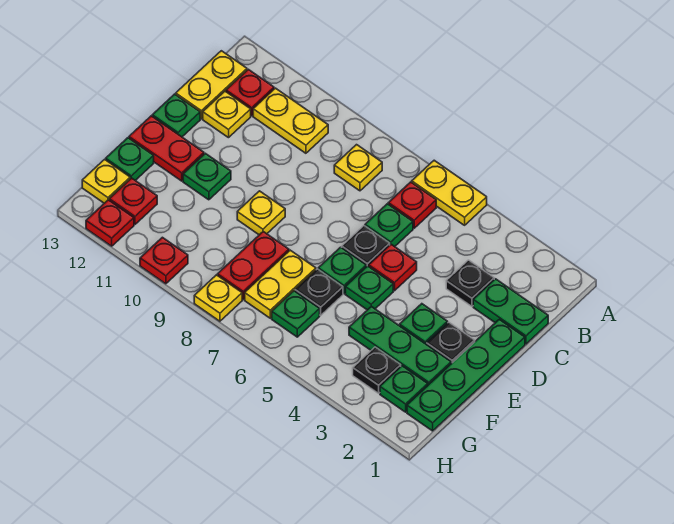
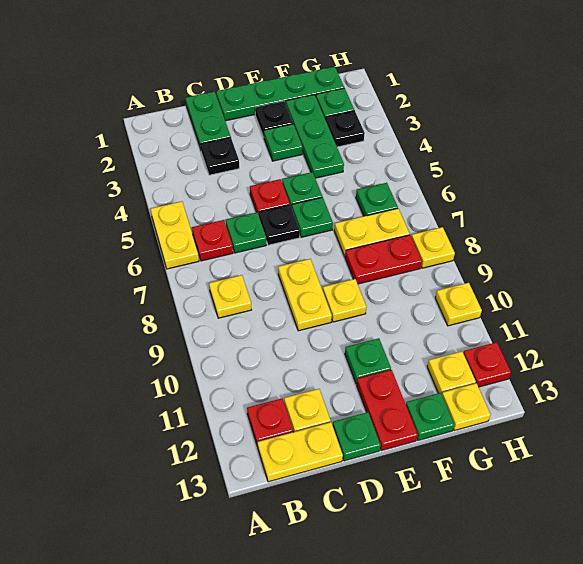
yellow 1x2 plate [253,88,328,153] -> yellow 1x2 plate moved to [278,259,332,331]
black 1x1 plate [295,269,343,315] -> none
red 1x1 plate [109,178,157,224] -> yellow 1x1 plate [427,351,476,394]
red 1x1 plate [140,237,188,284] -> yellow 1x1 plate [435,283,482,326]

